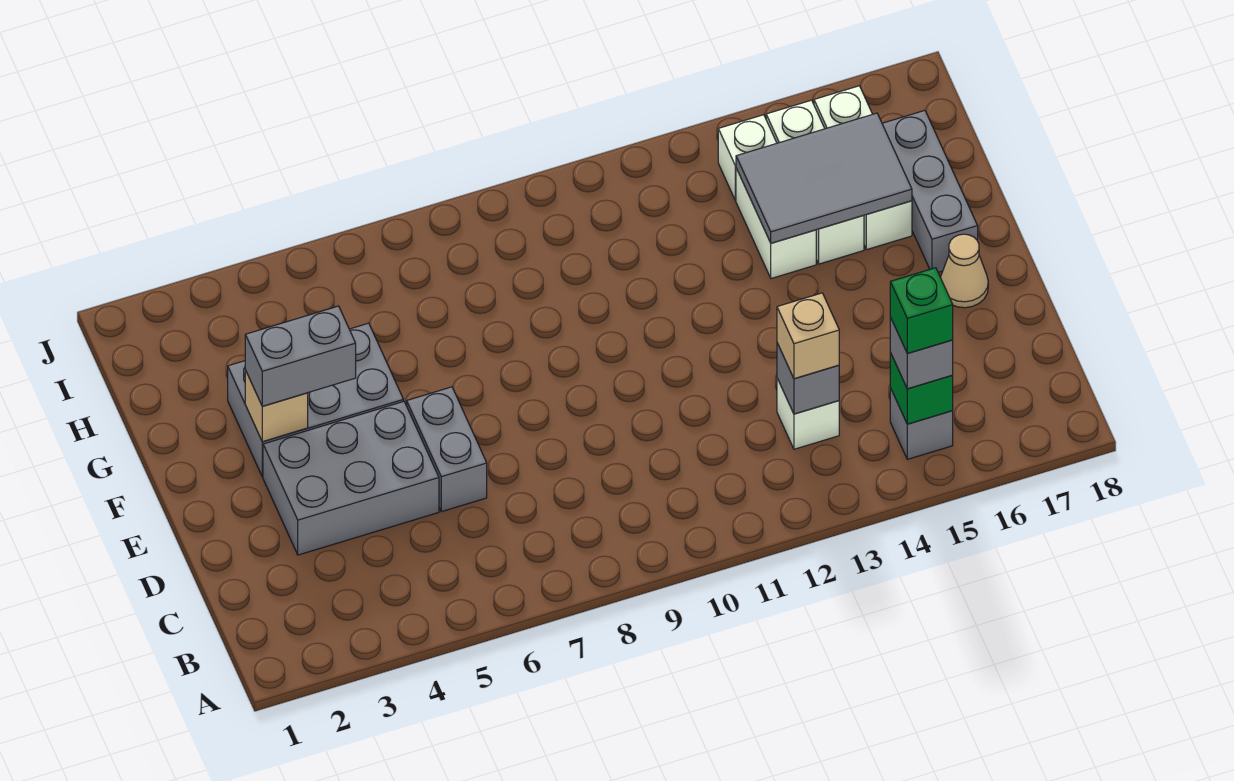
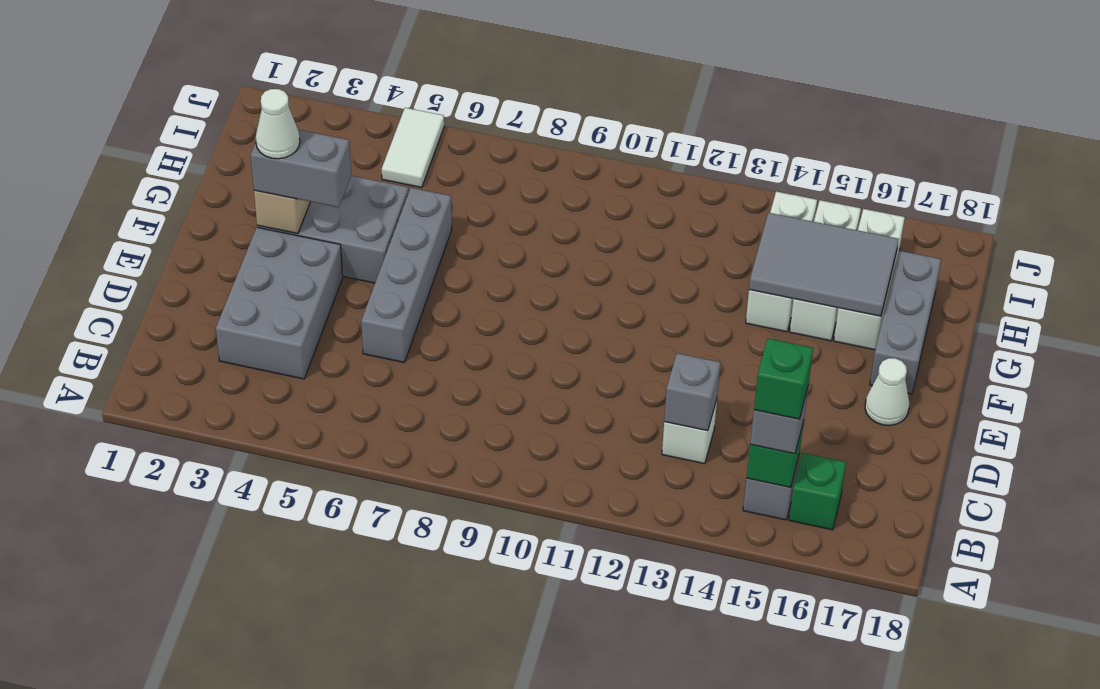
none -> green 1x1 brick [789,453,846,530]
tan 1x1 brick [777,293,839,379] -> none
grey 2x3 brick [263,401,439,555] -> grey 2x3 brick turned to [216,227,343,379]
grey 1x2 brick [407,387,487,512] -> grey 1x4 brick [361,188,452,362]
tan 1x1 cone [941,234,988,308] -> white 1x1 cone [865,358,909,425]
none -> white 1x1 cone [256,89,300,159]
none -> white 1x2 tile [382,108,444,188]

